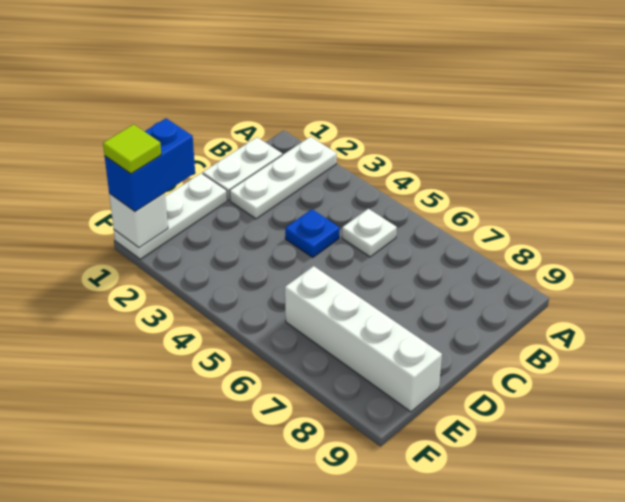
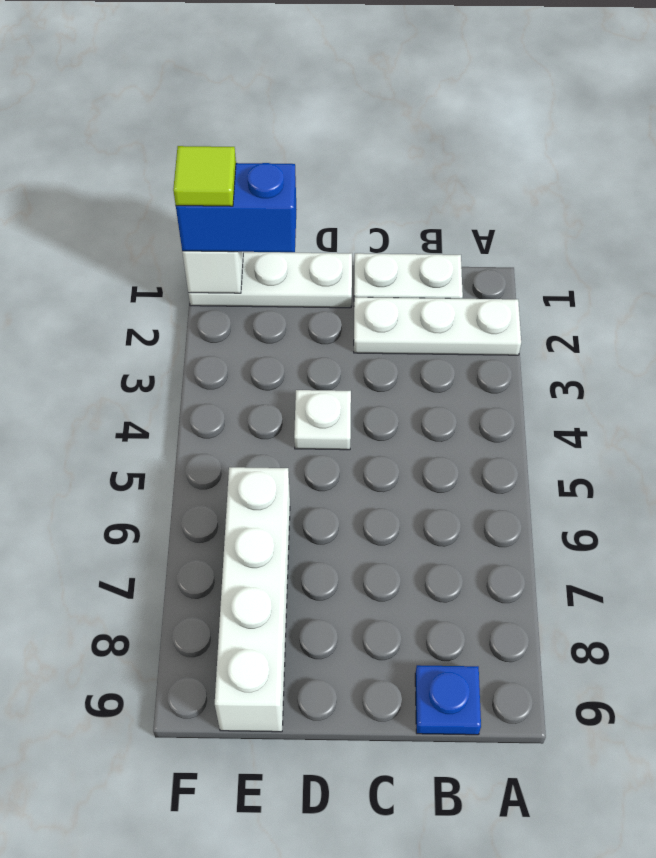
white 1x1 plate [342,209,397,257] -> white 1x1 plate moved to [294,390,351,450]
blue 1x1 plate [285,209,340,257] -> blue 1x1 plate moved to [415,665,481,735]

